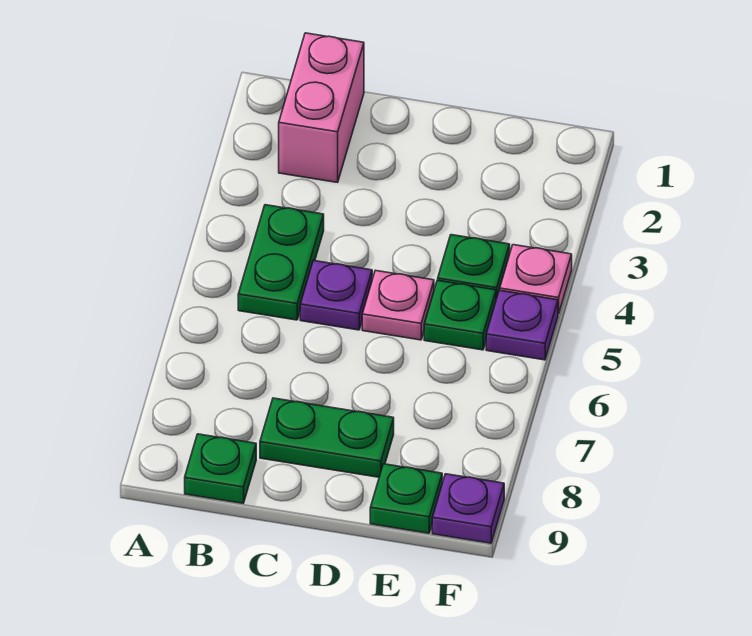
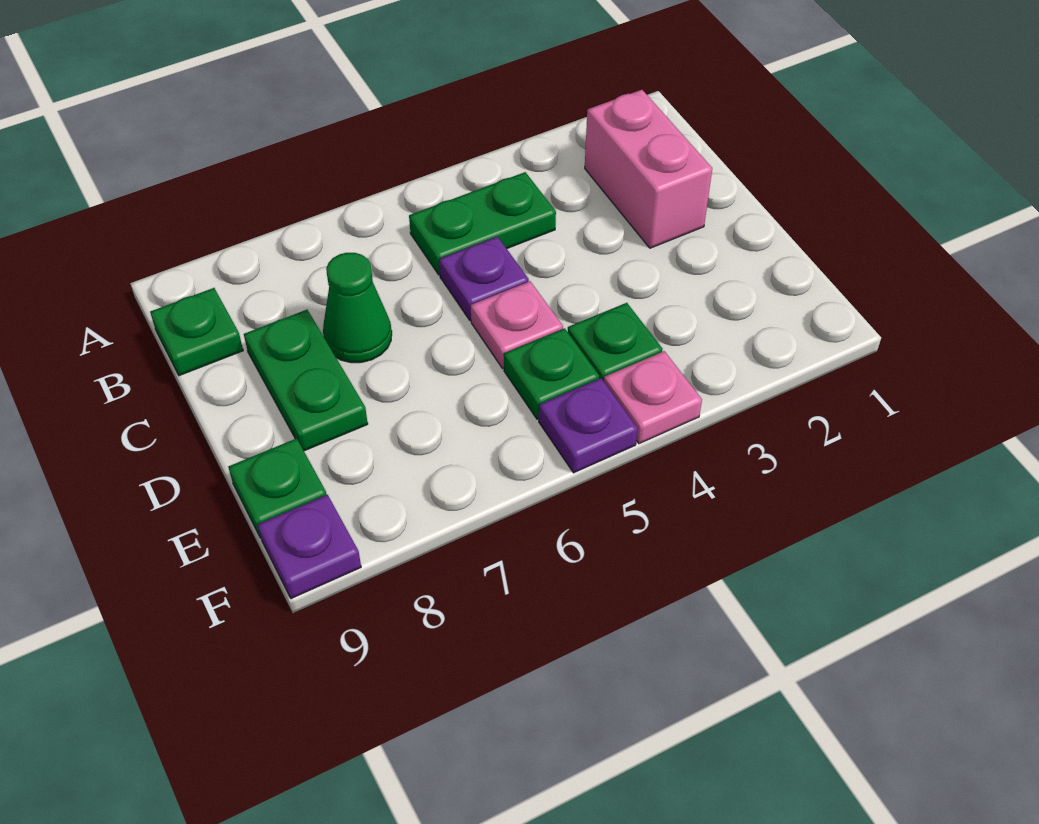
pink 1x2 brick [279,33,364,182] -> pink 1x2 brick turned to [585,90,712,248]
none -> green 1x1 cone [323,253,392,363]

